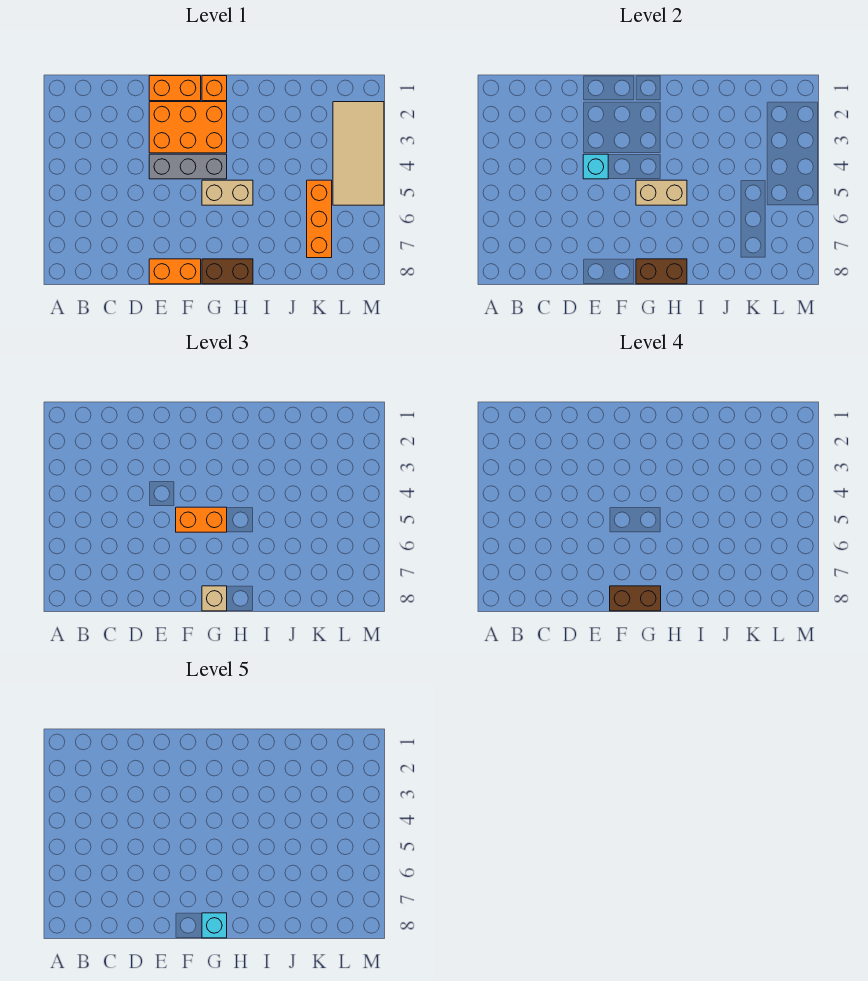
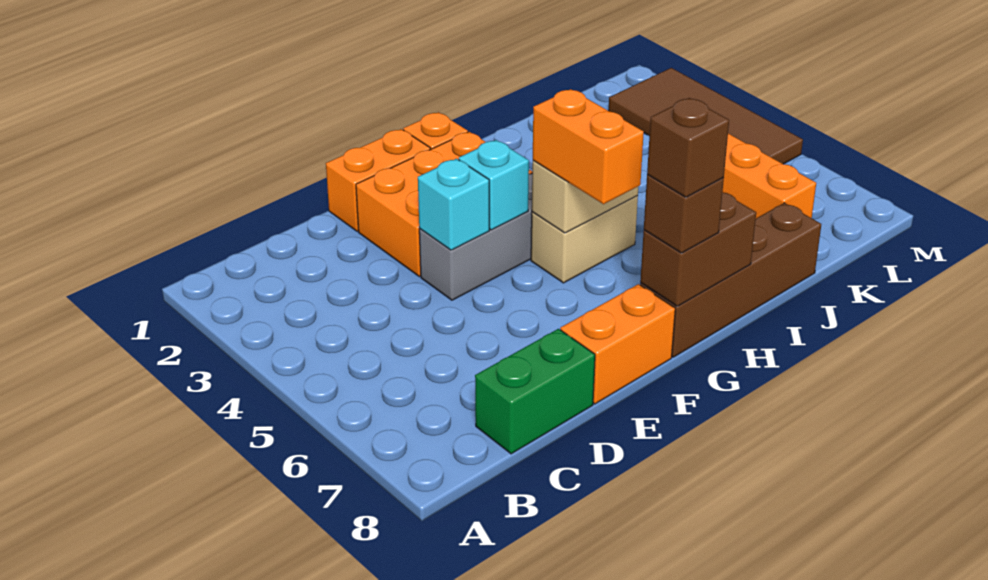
none -> green 1x2 brick [475,329,595,454]
orange 1x2 brick [176,507,227,532] -> orange 1x2 brick turned to [533,89,644,204]
brown 1x2 brick [610,586,661,611] -> brown 1x1 brick [647,98,729,197]
brown 1x2 brick [202,259,253,284] -> brown 1x4 brick [640,203,821,357]
tan 1x1 brick [202,586,227,611] -> brown 1x1 brick [644,175,724,253]
cyan 1x1 brick [202,913,227,938] -> cyan 1x1 brick moved to [459,140,529,230]
tan 2x4 tile [333,102,384,205] -> brown 2x4 tile [609,68,803,164]

